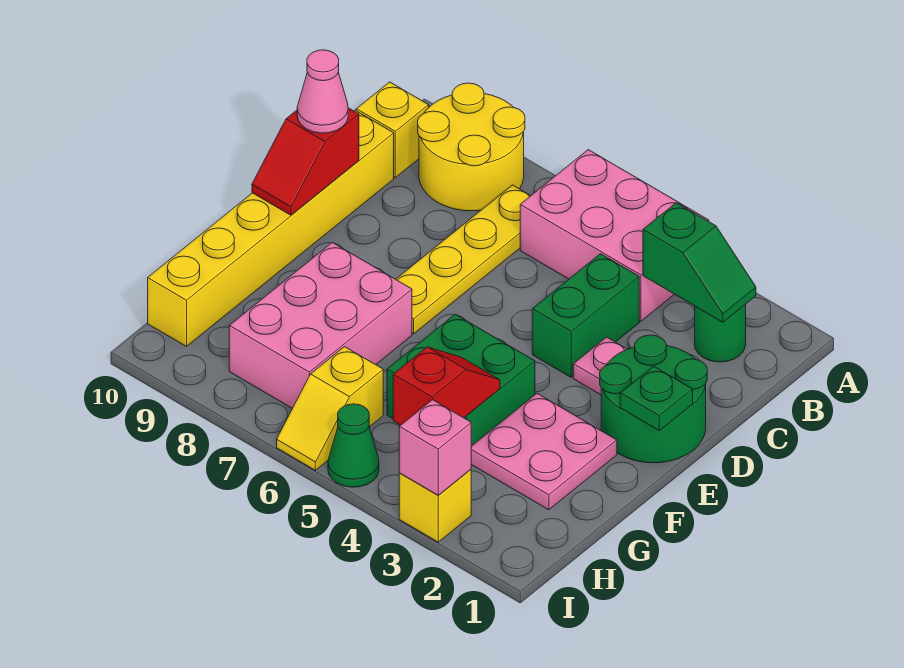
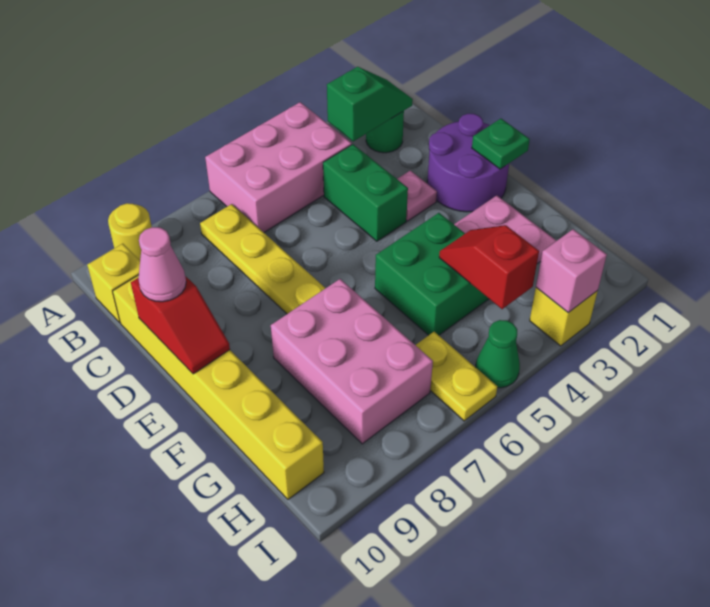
yellow 2x2 round brick [418,83,525,211] -> yellow 1x1 round brick [108,203,152,260]
green 2x2 round brick [600,335,707,463] -> purple 2x2 round brick [427,114,509,212]
yellow 1x2 slope [277,347,383,470] -> yellow 1x2 plate [416,332,497,421]

